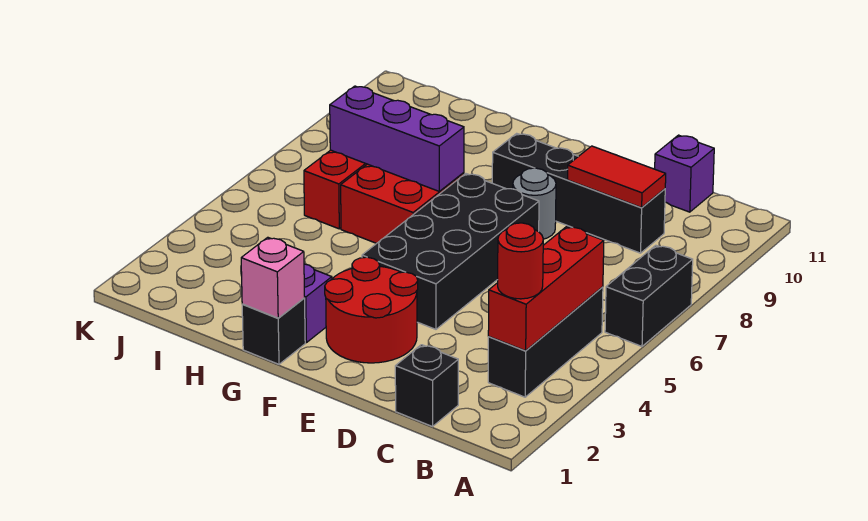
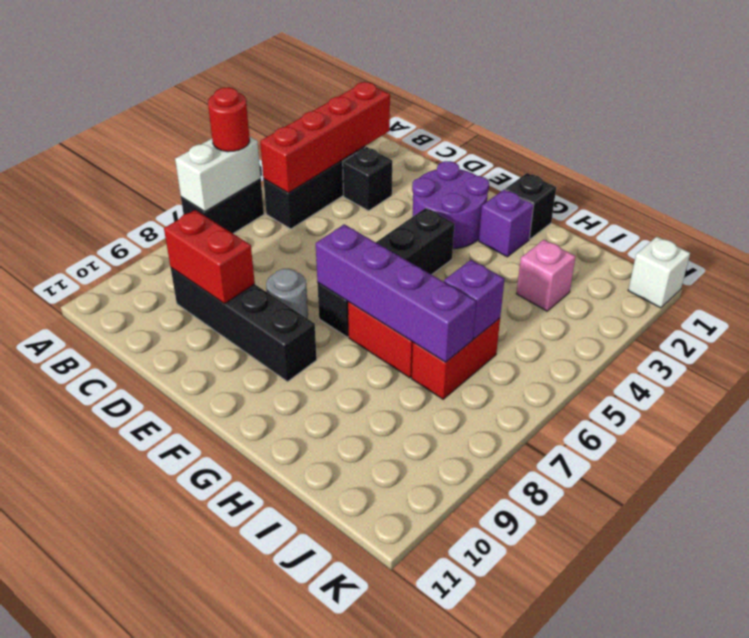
none -> white 1x2 brick [175,136,261,211]
red 1x3 brick [488,226,604,351] -> red 1x4 brick [260,82,390,193]
red 1x1 round brick [498,223,543,299] -> red 1x1 round brick moved to [208,87,250,152]
black 1x1 brick [395,345,458,427] -> black 1x1 brick moved to [343,147,392,211]
red 1x2 tile [567,146,666,208] -> red 1x2 brick [164,210,255,304]
purple 1x1 brick [655,135,714,212] -> purple 1x1 brick moved to [444,260,504,339]
red 2x2 round brick [325,257,418,363] -> purple 2x2 round brick [412,161,489,249]
black 2x4 brick [362,174,539,329] -> black 1x4 brick [318,208,454,337]
pink 1x1 brick [241,237,305,318] -> pink 1x1 brick moved to [516,240,576,311]
purple 1x3 brick [330,86,464,191] -> purple 1x4 brick [316,224,476,362]
none -> white 1x1 brick [628,237,690,308]

